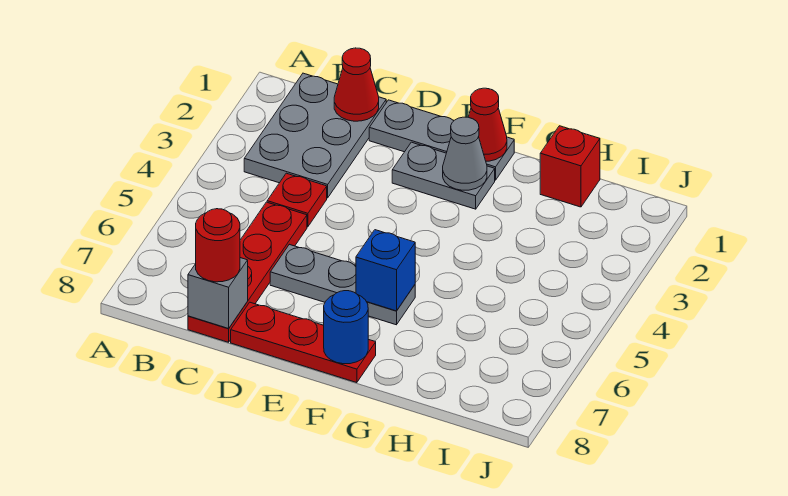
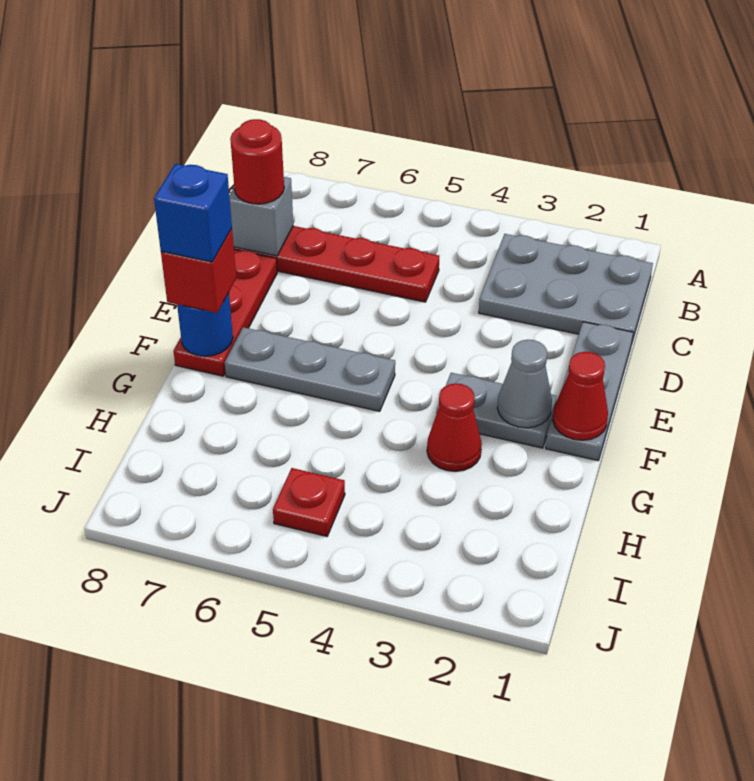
red 1x1 cone [334,48,379,121] -> red 1x1 cone moved to [427,383,482,472]
red 1x1 plate [267,173,327,227] -> red 1x1 plate moved to [273,468,345,536]
grey 1x3 plate [270,244,415,325] -> grey 1x3 plate turned to [225,327,395,411]
grey 1x2 plate [392,142,495,209] -> grey 1x2 plate turned to [436,373,556,448]
blue 1x1 brick [356,230,415,311] -> blue 1x1 brick moved to [154,164,232,262]
red 1x1 brick [540,126,600,207] -> red 1x1 brick moved to [161,229,236,313]

